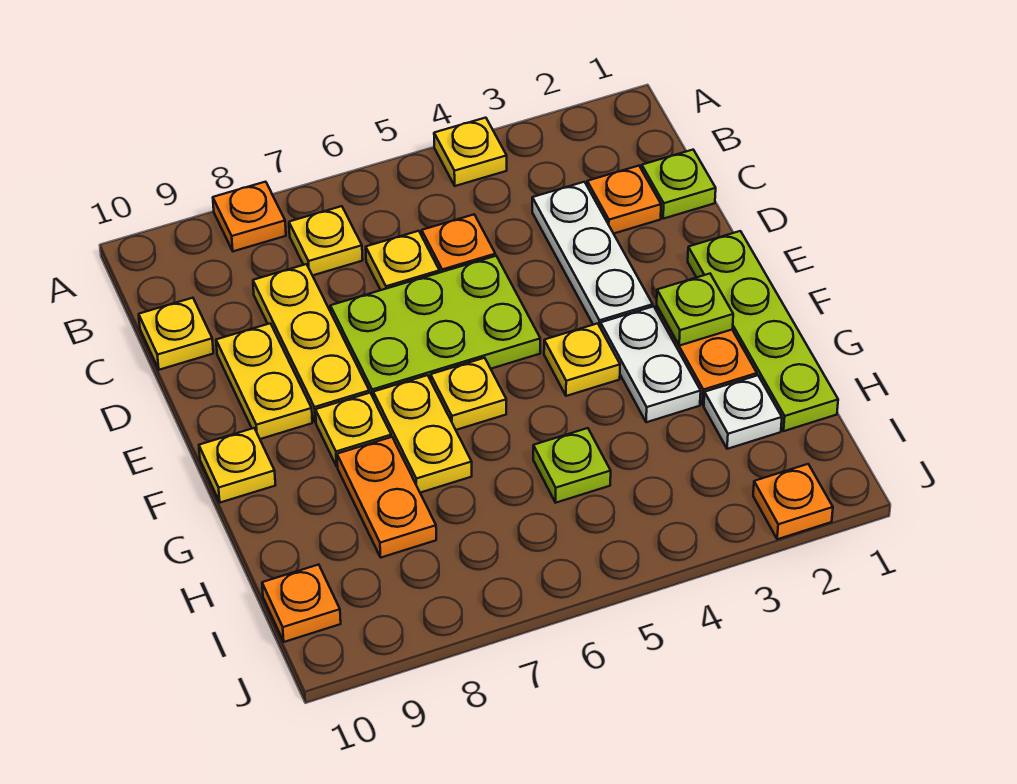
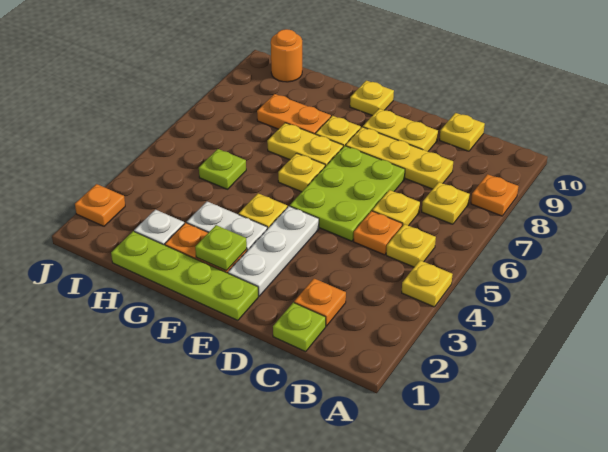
none -> yellow 1x1 plate [386,224,436,267]
white 1x3 plate [532,182,653,326] -> white 1x3 plate turned to [228,206,319,296]
orange 1x1 plate [262,565,341,642] -> orange 1x1 round brick [271,29,302,82]

